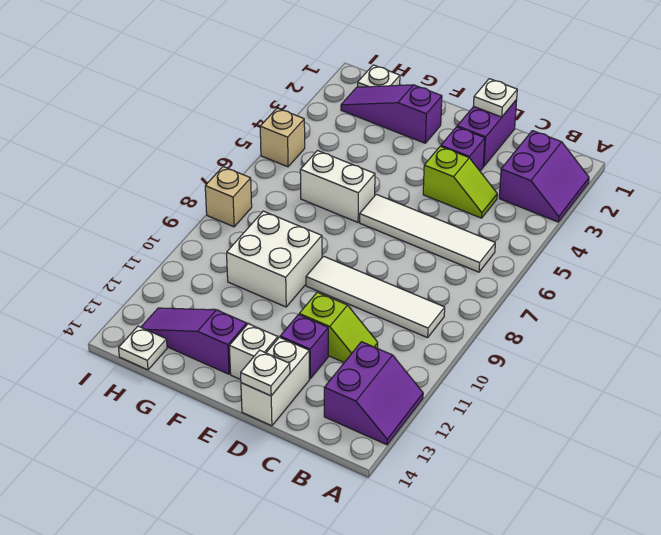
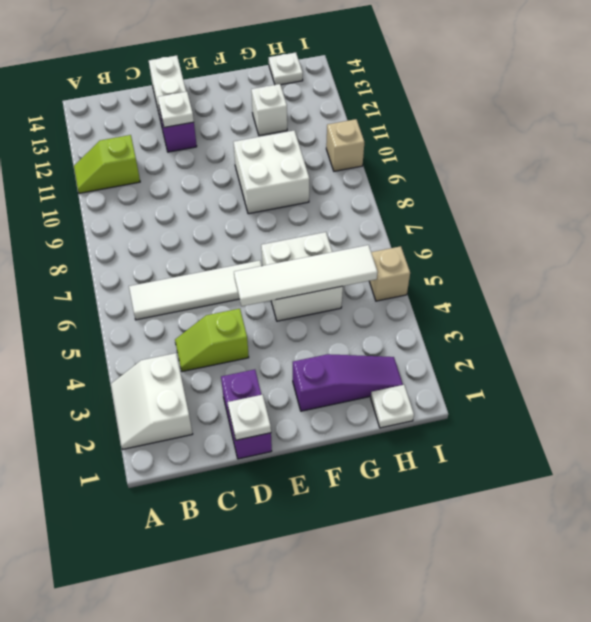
purple 2x2 slope [499,131,589,222] -> white 2x2 slope [111,353,193,449]
purple 2x2 slope [324,342,423,445] -> none
white 1x4 tile [306,256,445,338] -> white 1x4 tile moved to [234,245,378,306]
lime 1x2 slope [299,292,378,362] -> lime 1x2 slope moved to [74,135,140,193]
purple 1x1 brick [441,127,485,171] -> none
white 1x1 plate [241,350,290,396] -> white 1x1 plate moved to [158,92,194,127]
white 1x1 brick [229,324,278,380] -> white 1x1 brick moved to [251,84,287,136]
white 1x2 brick [300,151,375,222] -> white 2x2 brick [261,232,343,321]
purple 1x3 slope [141,308,247,374] -> none
tan 1x1 brick [205,167,252,227] -> tan 1x1 brick moved to [326,119,364,171]

